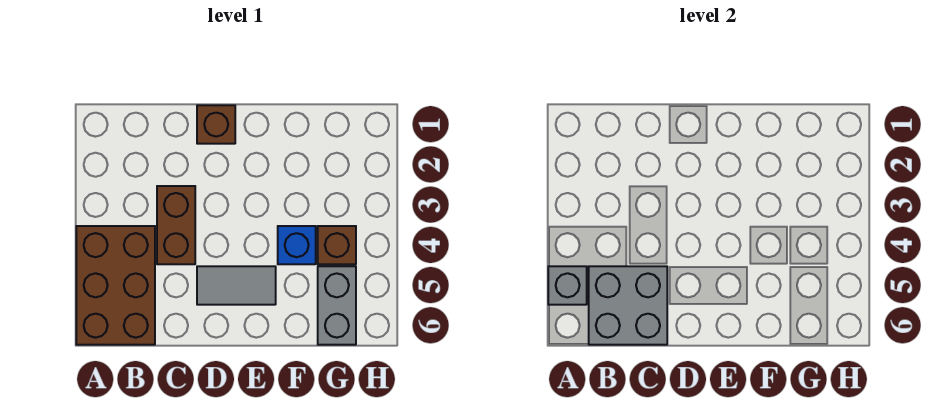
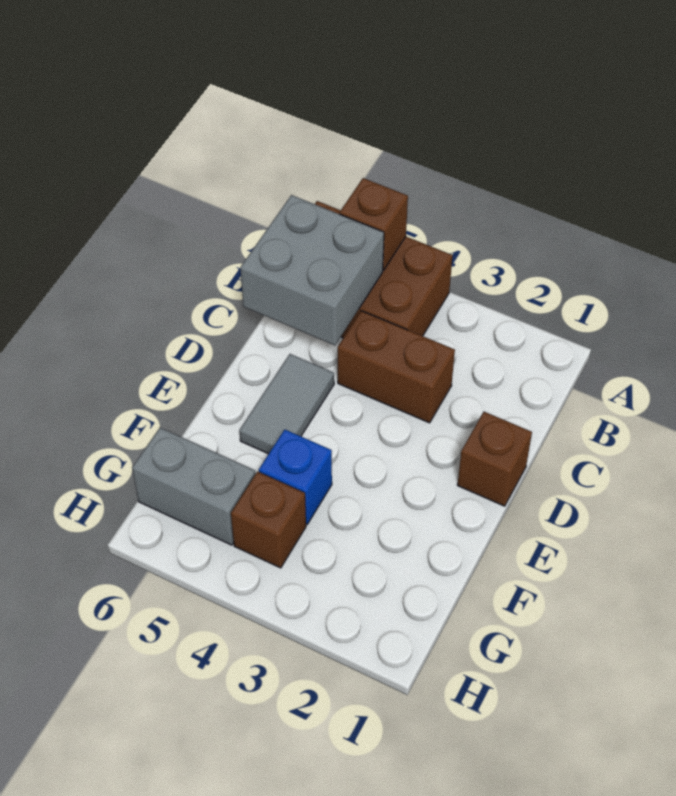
grey 1x1 brick [548,266,587,305] -> brown 1x1 brick [340,178,408,270]

